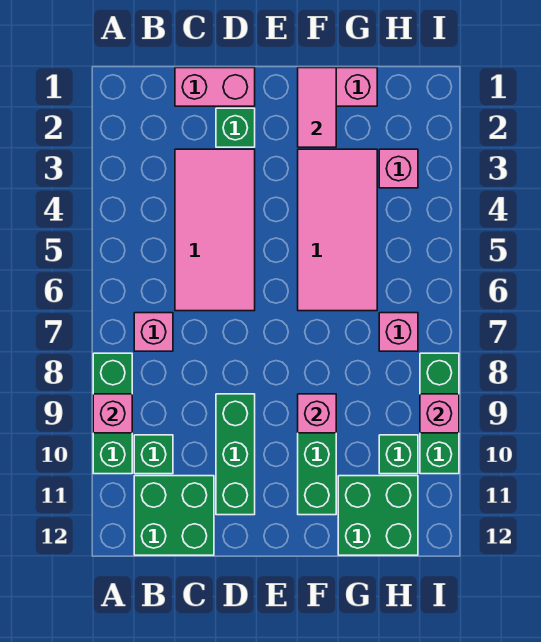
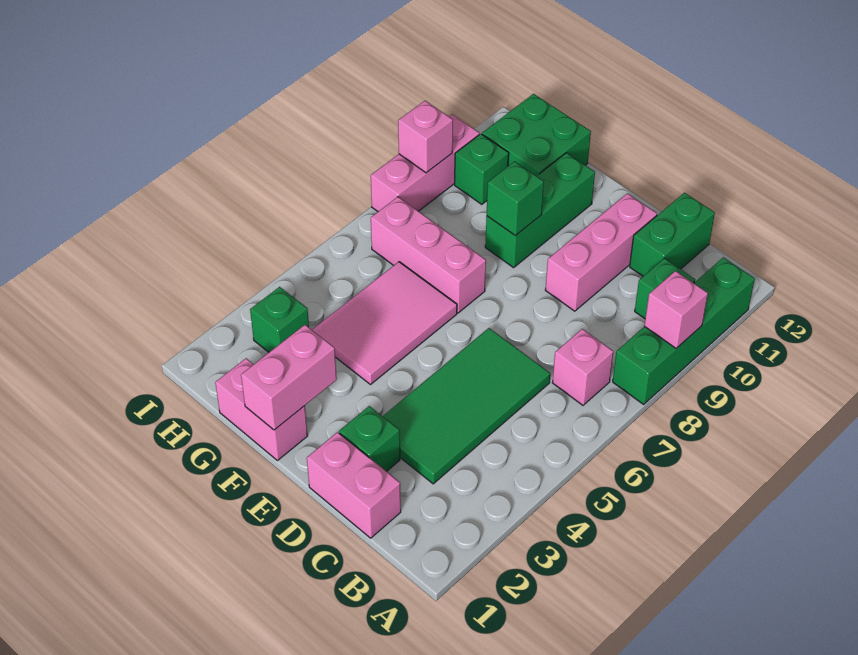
green 1x3 brick [93,353,132,474] -> green 1x4 brick [613,257,755,404]
green 2x2 brick [134,476,214,555] -> green 1x2 brick [630,193,715,276]
pink 2x4 tile [175,149,255,311] -> green 2x4 tile [383,328,550,484]
green 1x3 brick [216,394,255,515] -> pink 1x3 brick [545,193,657,311]
pink 1x2 tile [298,68,336,147] -> pink 1x2 brick [241,325,337,430]
pink 2x4 tile [298,149,377,311] -> pink 2x3 tile [312,262,457,384]
pink 1x1 brick [298,394,336,433] -> green 1x1 brick [487,162,544,236]
pink 1x1 brick [379,149,418,188] -> green 1x1 brick [250,287,309,352]
pink 1x1 brick [379,313,418,351] -> pink 1x3 brick [371,197,486,313]
green 1x3 brick [420,353,459,474] -> pink 1x3 brick [371,114,479,211]

